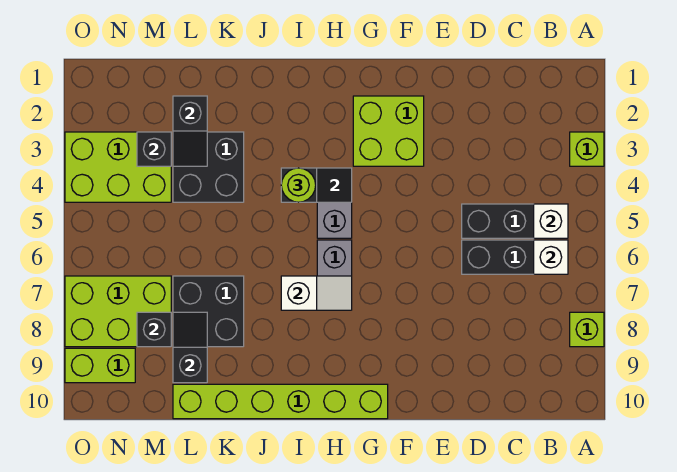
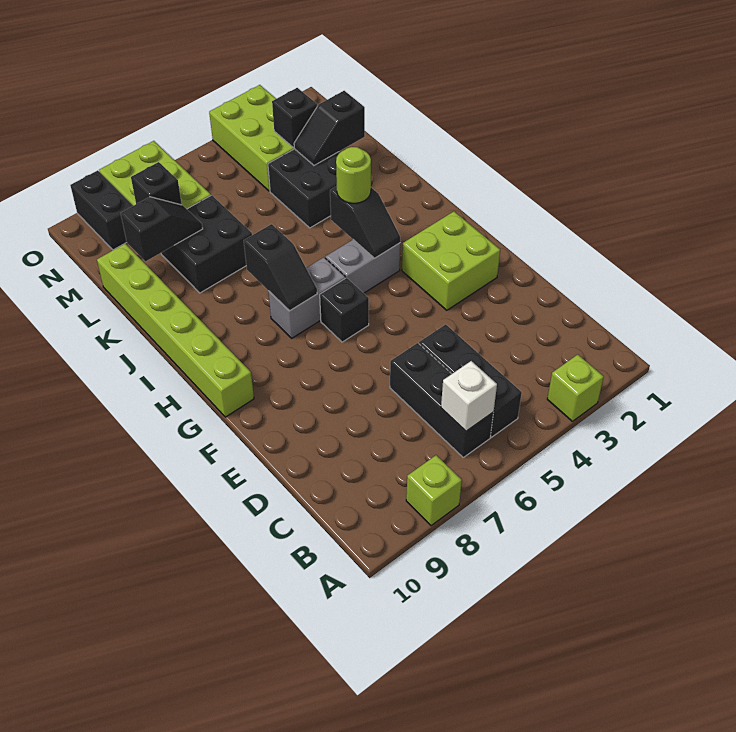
white 1x1 brick [534,204,568,238] -> none
none -> black 1x1 brick [320,278,369,342]
white 1x2 slope [281,276,352,310] -> black 1x2 slope [244,224,317,311]
lime 1x2 brick [65,348,135,383] -> black 1x2 brick [70,170,133,250]

